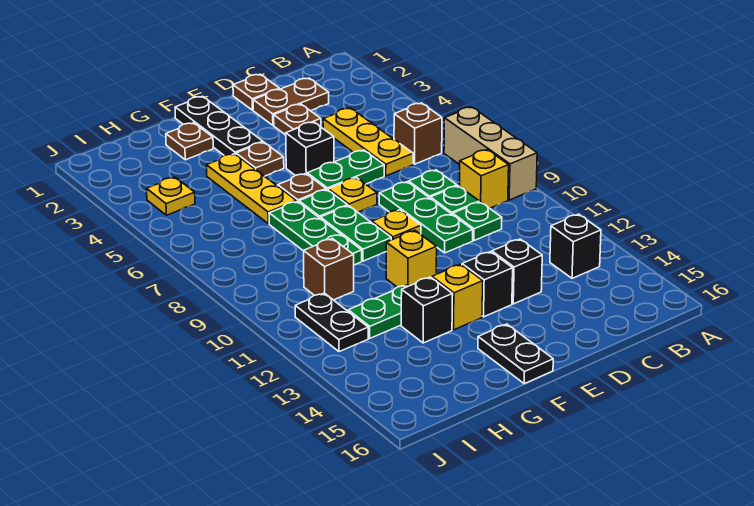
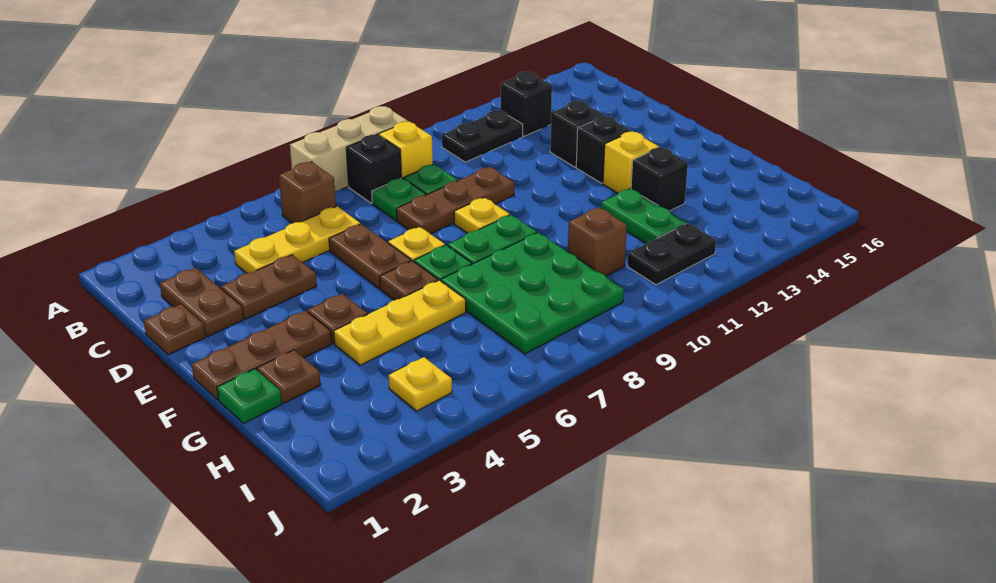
green 1x1 plate [453,202,502,241] -> green 1x1 plate moved to [217,369,282,424]
brown 1x1 plate [274,104,321,135] -> brown 1x2 plate [221,255,317,319]
green 1x2 plate [307,150,384,190] -> brown 1x2 plate [329,224,411,289]
green 1x3 plate [379,182,473,253] -> brown 1x3 plate [396,167,514,234]
black 1x1 brick [286,122,334,175] -> black 1x1 brick moved to [346,135,401,203]
black 1x3 plate [175,96,263,155] -> brown 1x3 plate [192,311,332,400]
yellow 1x1 brick [386,231,437,287] -> none
black 1x2 plate [478,324,553,384] -> black 1x2 plate moved to [442,111,523,162]
green 1x3 plate [269,201,362,265] -> green 3x3 plate [441,233,624,354]

